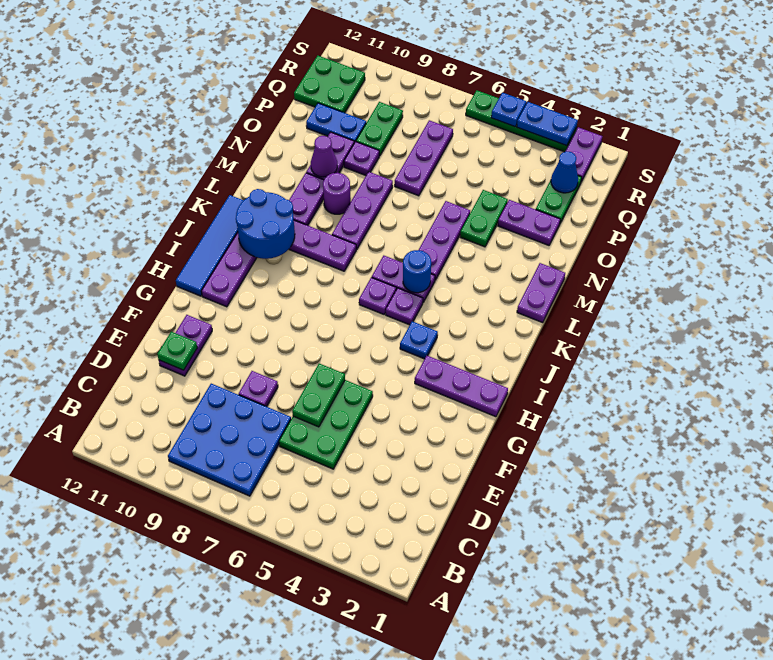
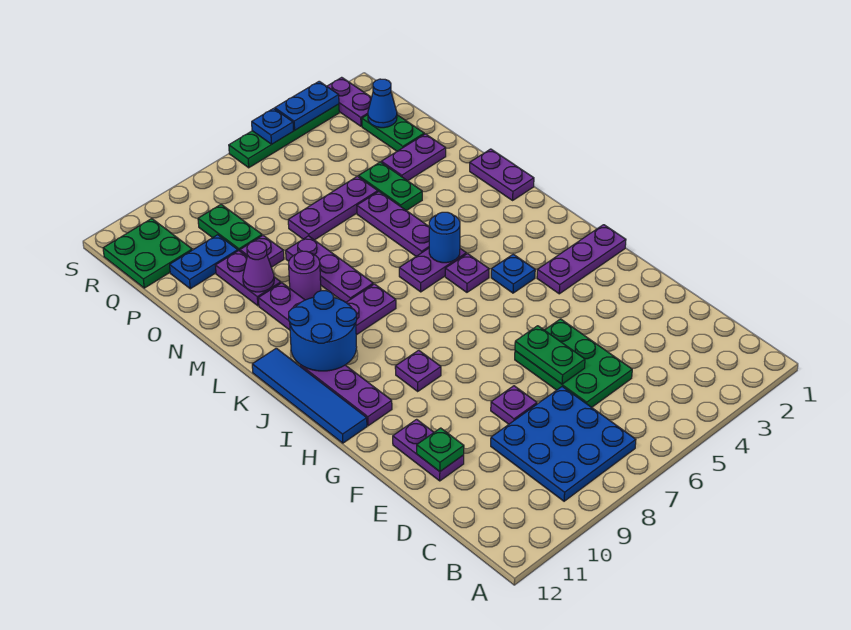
purple 1x1 plate [359,277,396,314] -> purple 1x1 plate moved to [395,350,441,391]
purple 1x3 plate [395,120,453,196] -> purple 1x3 plate turned to [288,176,378,240]

